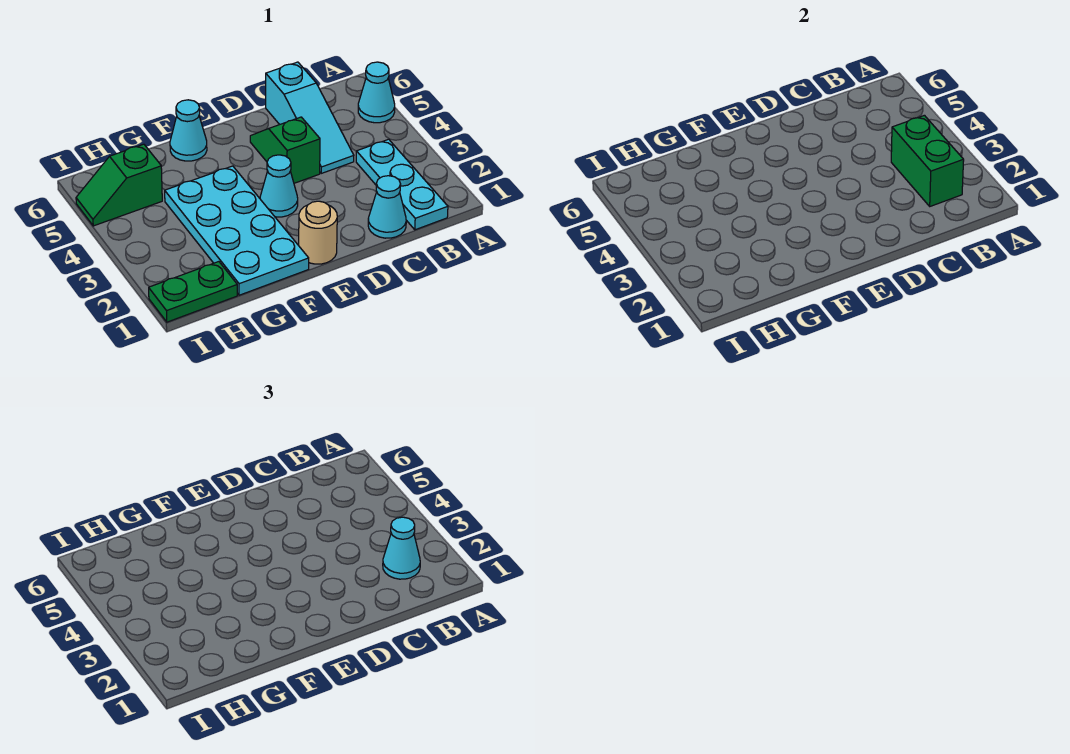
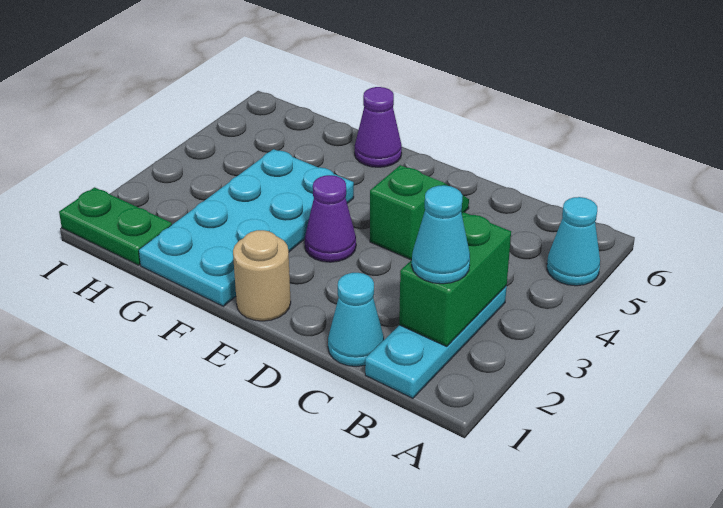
cyan 1x3 slope [266,62,354,173] -> none
cyan 1x1 cone [260,155,298,217] -> purple 1x1 cone [305,175,356,262]
cyan 1x1 cone [170,100,207,161] -> purple 1x1 cone [355,87,402,167]
green 1x2 slope [76,144,162,226] -> none

